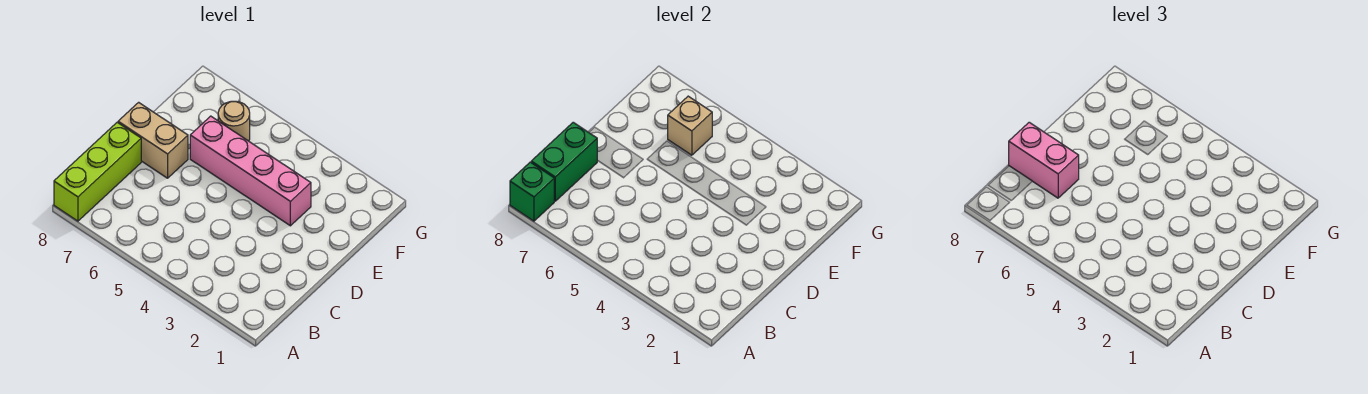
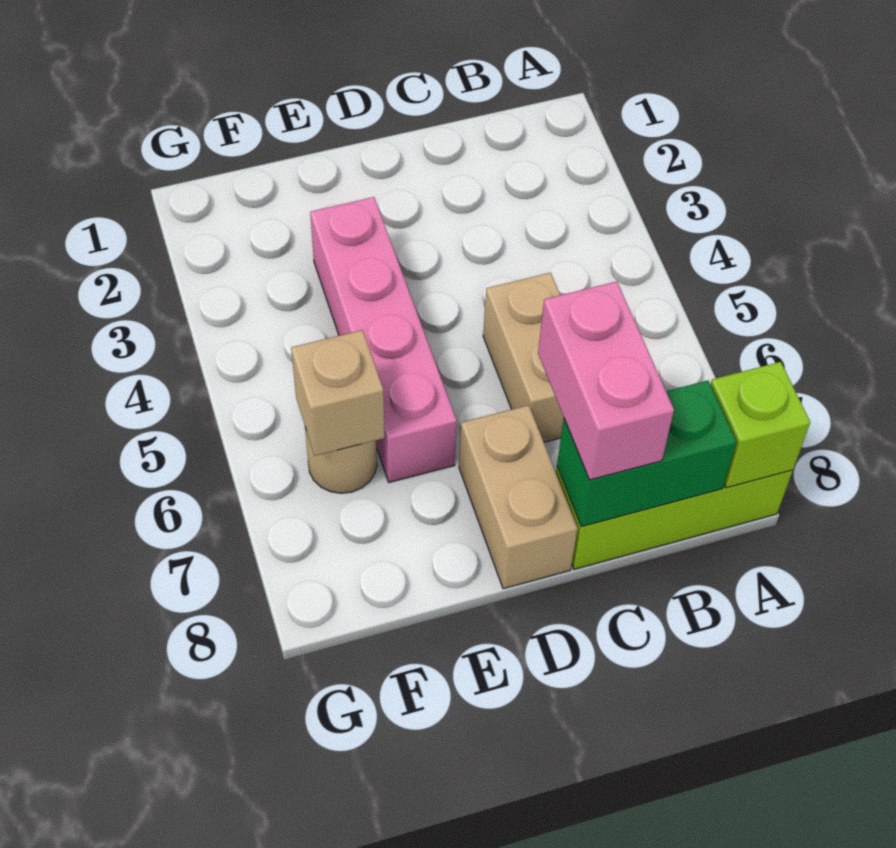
green 1x1 brick [510,162,554,221] -> lime 1x1 brick [711,362,810,488]
none -> tan 1x2 brick [483,273,564,442]

